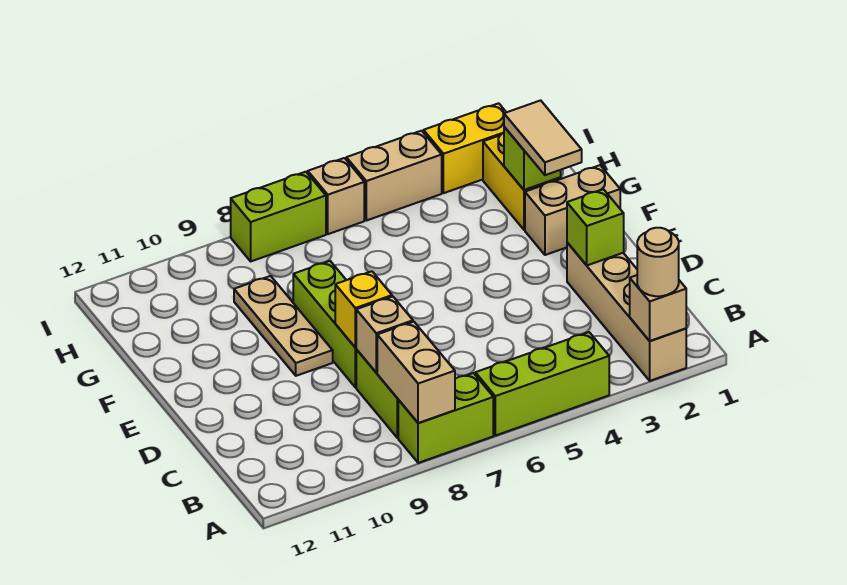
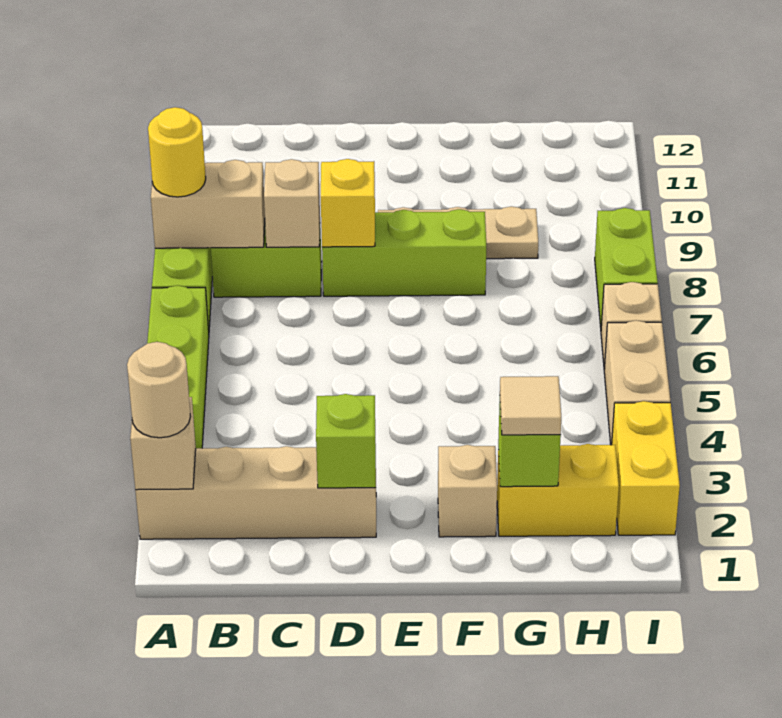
none -> yellow 1x1 round brick [148,107,206,197]
tan 1x2 brick [525,165,620,255] -> tan 1x1 brick [438,445,497,537]
tan 1x2 tile [504,100,582,175] -> tan 1x1 tile [500,376,561,435]

